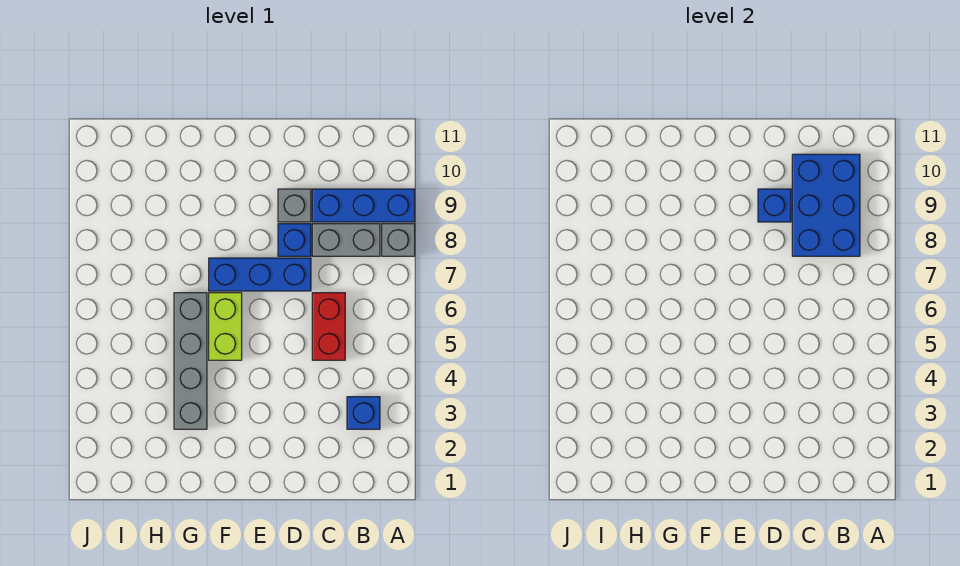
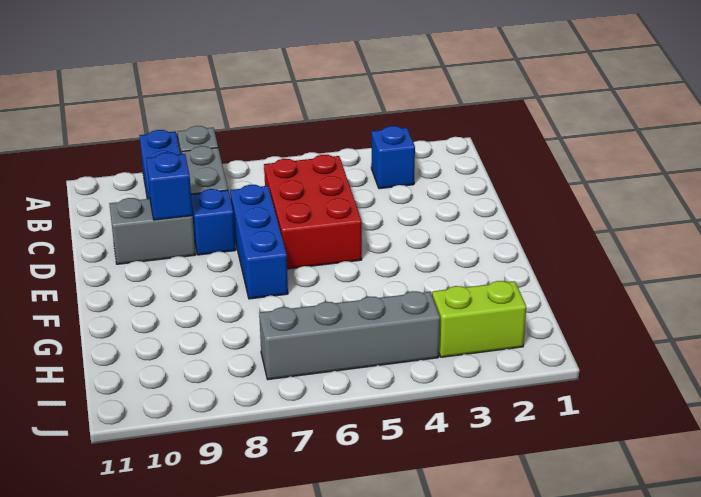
blue 2x3 brick [792,154,860,256] -> none
red 1x2 brick [312,293,345,360] -> red 2x3 brick [264,155,362,269]
grey 1x1 brick [278,189,311,222] -> grey 1x2 brick [109,198,195,264]
lime 1x2 brick [209,293,242,360] -> lime 1x2 brick moved to [432,281,526,357]
grey 1x4 brick [174,293,207,429] -> grey 1x4 brick moved to [259,291,440,380]

